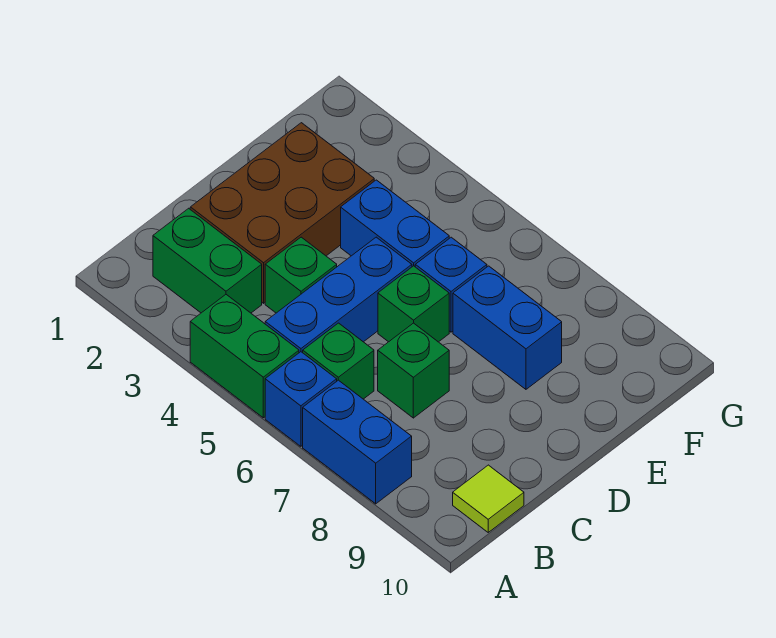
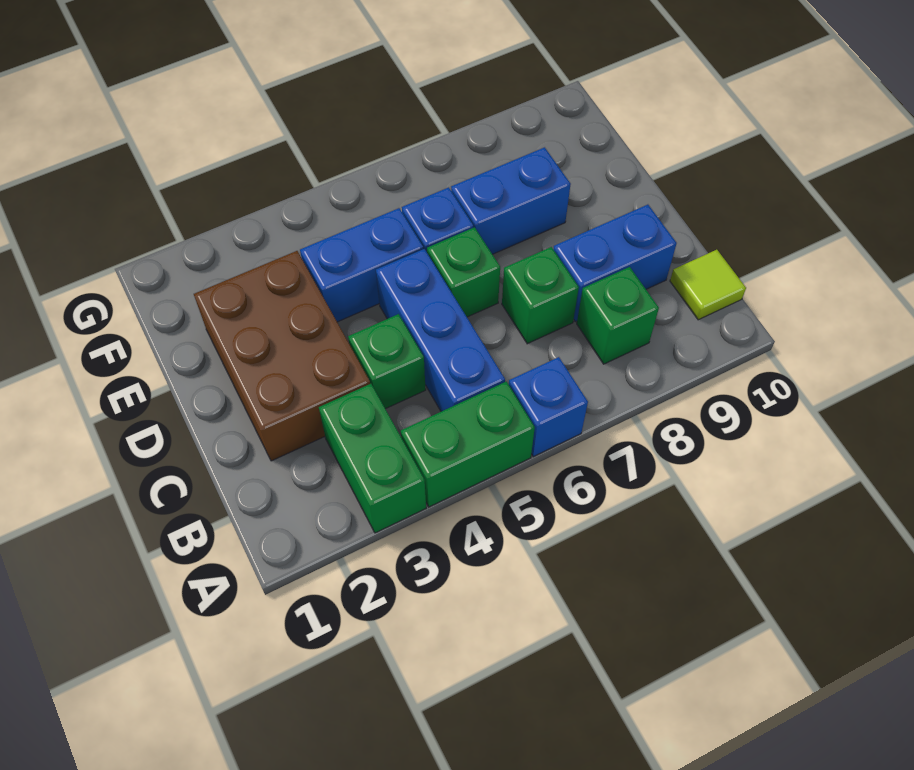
blue 1x2 brick [303,380,412,504] -> blue 1x2 brick moved to [553,205,677,322]
green 1x2 brick [153,208,262,313] -> green 1x2 brick turned to [319,384,426,533]
green 1x1 brick [303,323,374,399] -> green 1x1 brick moved to [577,267,659,364]

